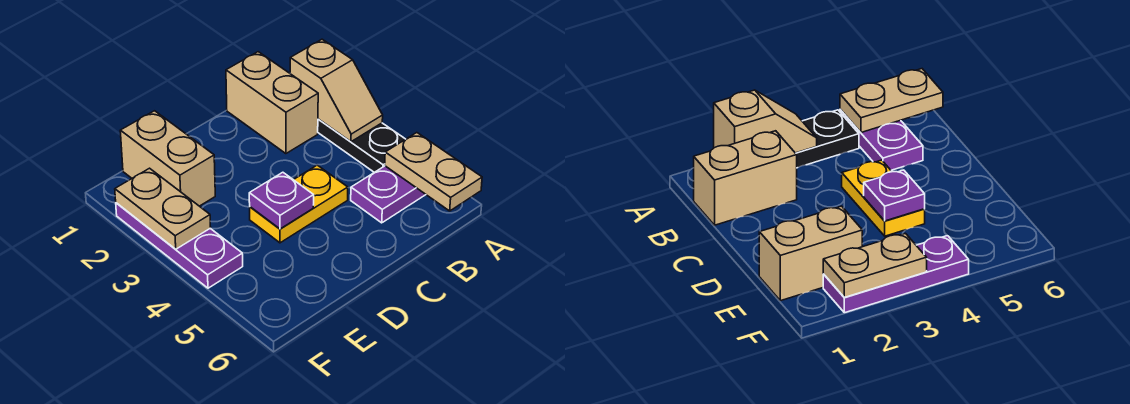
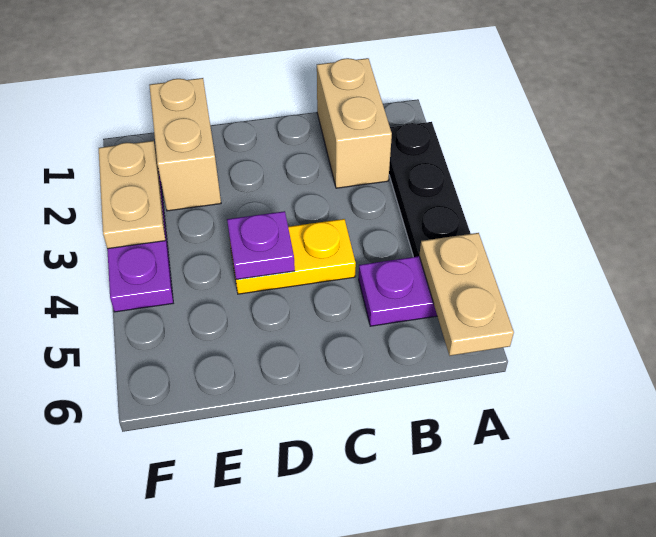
tan 1x2 slope [290,39,383,142] -> none

